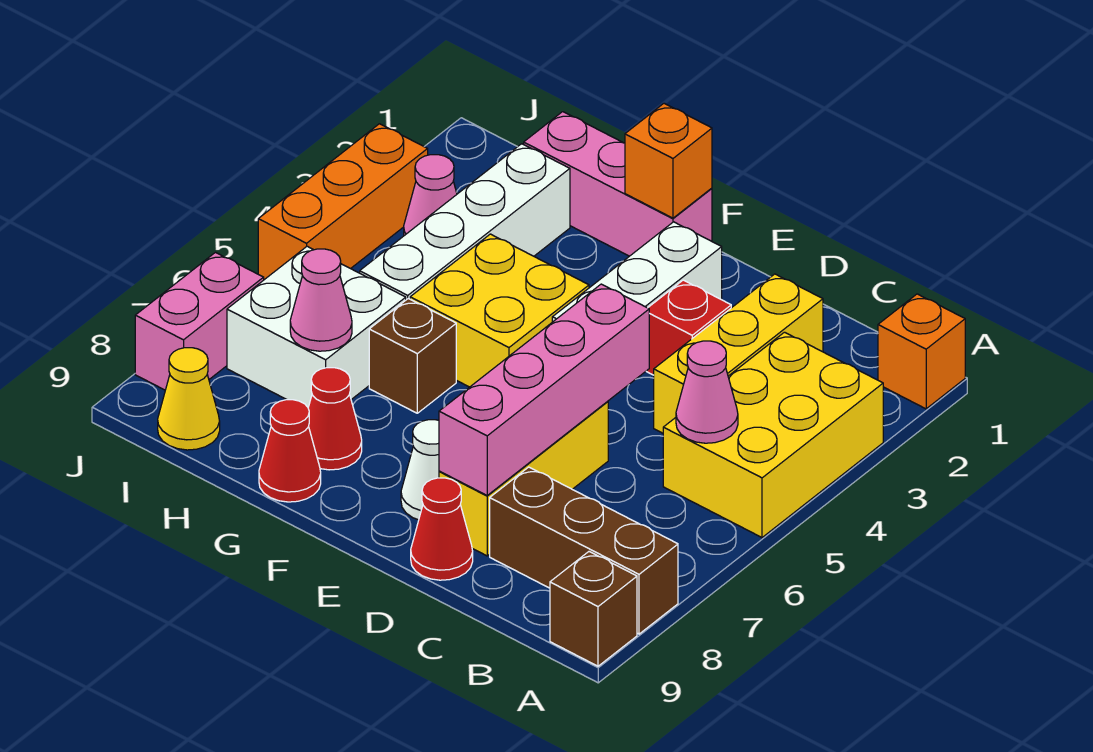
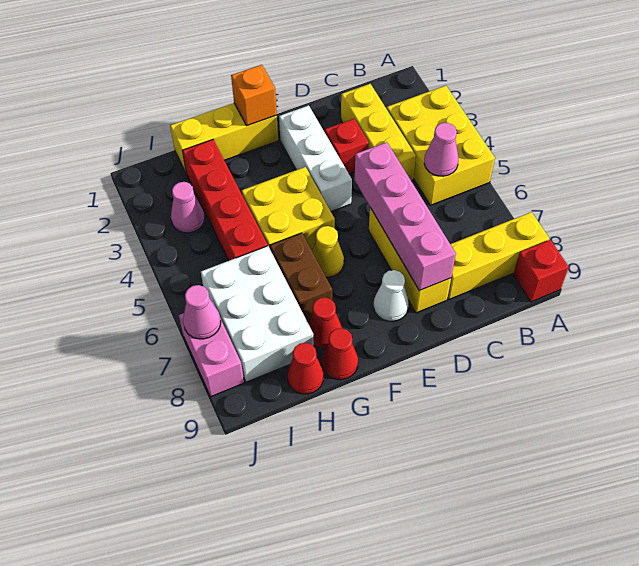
orange 1x1 brick [878,294,965,409] -> none
brown 1x3 brick [490,467,678,634] -> yellow 1x3 brick [448,212,549,299]
brown 1x1 brick [550,552,637,666] -> red 1x1 brick [513,240,569,302]
red 1x1 cone [411,478,473,580] -> red 1x1 cone moved to [287,343,323,394]
pink 1x3 brick [524,112,712,256] -> yellow 1x3 brick [170,103,278,174]
brown 1x1 brick [369,298,456,413] -> brown 1x2 brick [270,233,332,321]
white 1x4 brick [360,144,570,300] -> red 1x4 brick [182,140,268,261]
white 2x2 brick [227,246,406,407] -> white 2x3 brick [201,246,314,382]
pink 1x1 cone [290,249,352,351] -> pink 1x1 cone moved to [183,285,221,339]
yellow 1x1 cone [158,348,220,450] -> yellow 1x1 cone moved to [312,226,344,277]
orange 1x3 brick [258,124,428,280] -> none

